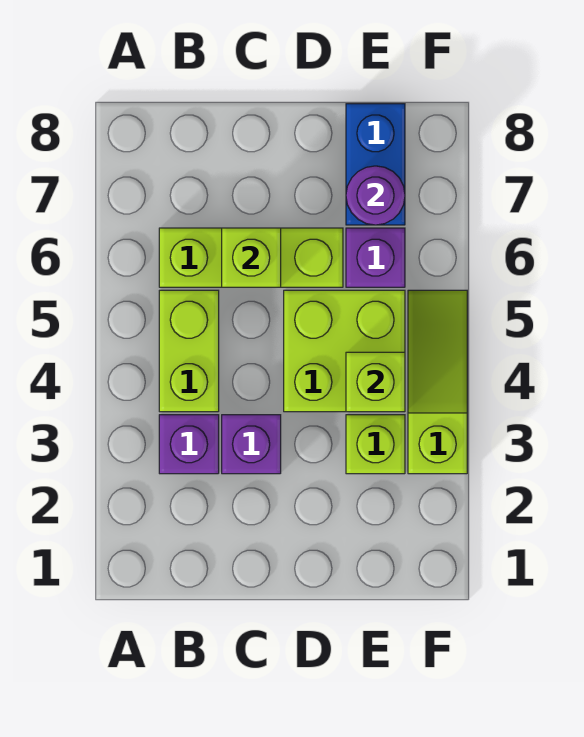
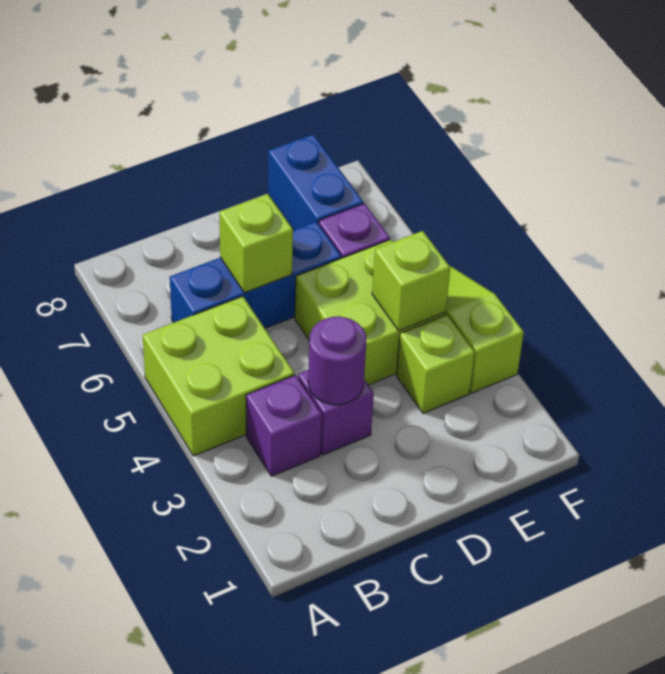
lime 1x2 brick [159,290,219,412] -> lime 2x2 brick [143,296,294,456]
lime 1x3 brick [159,228,343,287] -> blue 1x3 brick [170,222,341,328]
purple 1x1 round brick [346,166,405,225] -> purple 1x1 round brick moved to [308,316,366,405]

